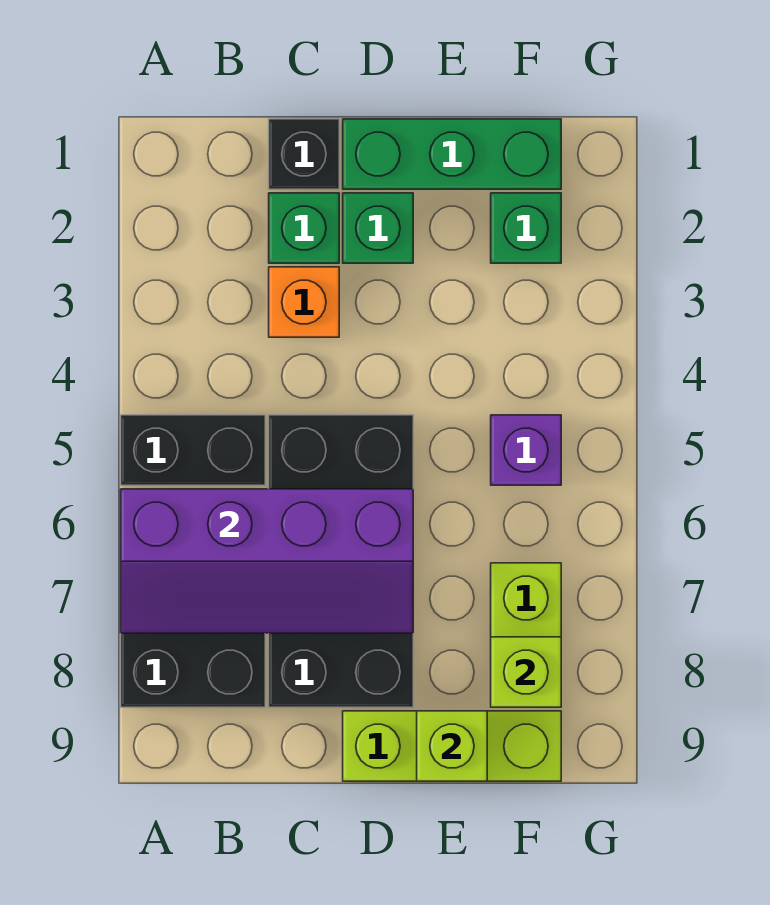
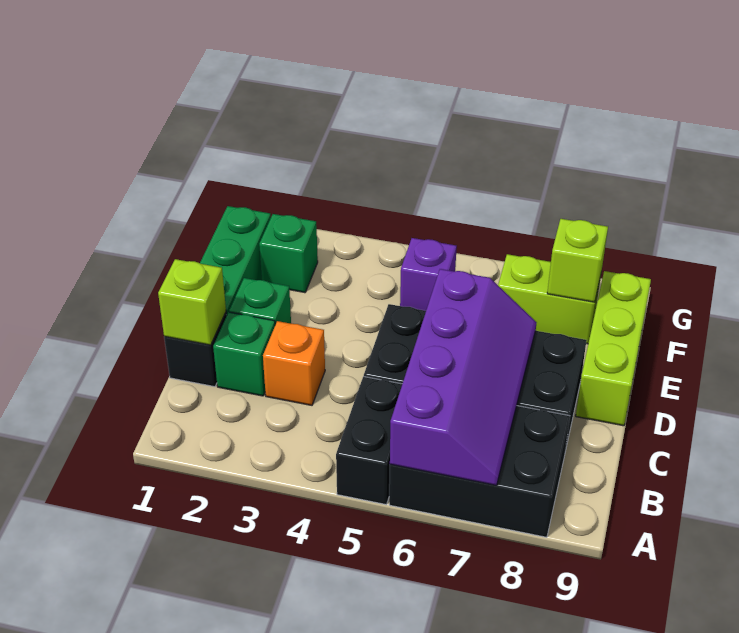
lime 1x1 brick [417,711,487,781] -> lime 1x1 brick moved to [158,259,226,345]

